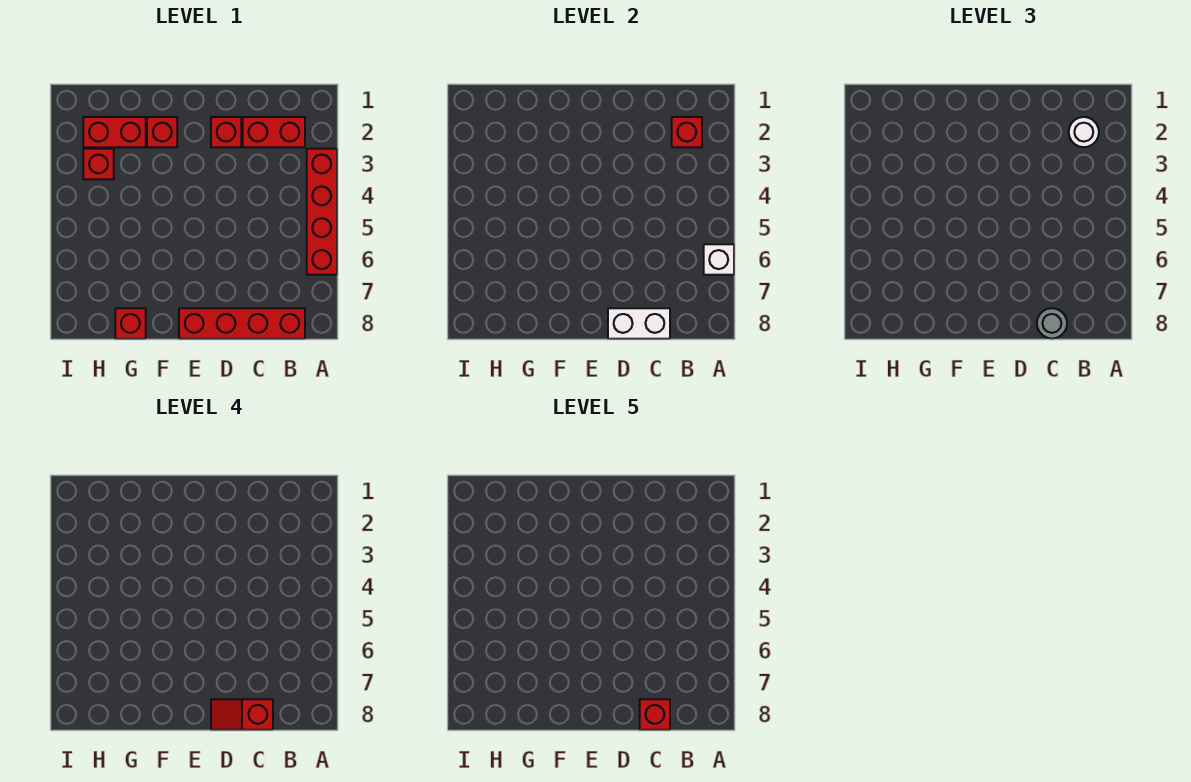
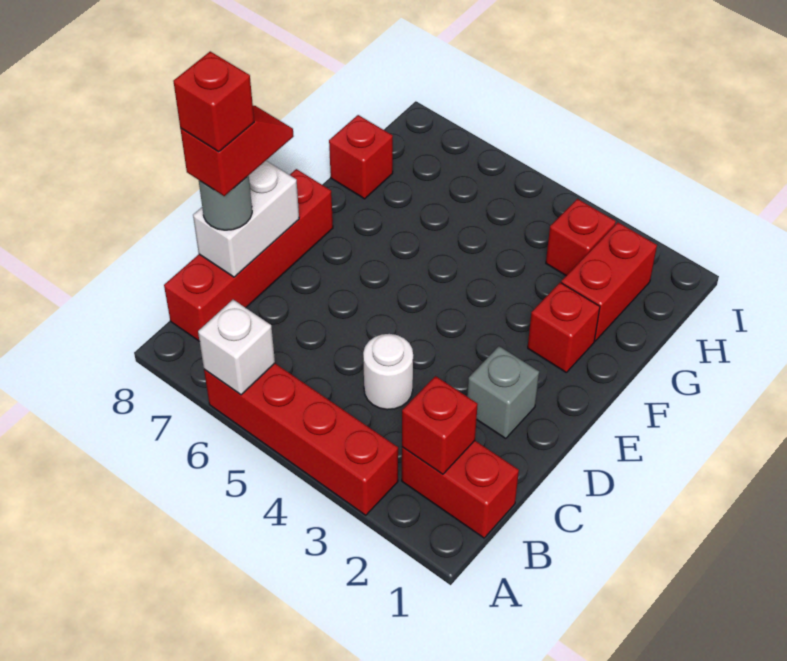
red 1x2 brick [243,117,305,147] -> red 1x2 brick turned to [402,441,519,538]
white 1x1 round brick [1069,117,1099,147] -> white 1x1 round brick moved to [363,334,413,410]
red 1x1 brick [211,117,241,147] -> grey 1x1 brick [467,346,539,438]

